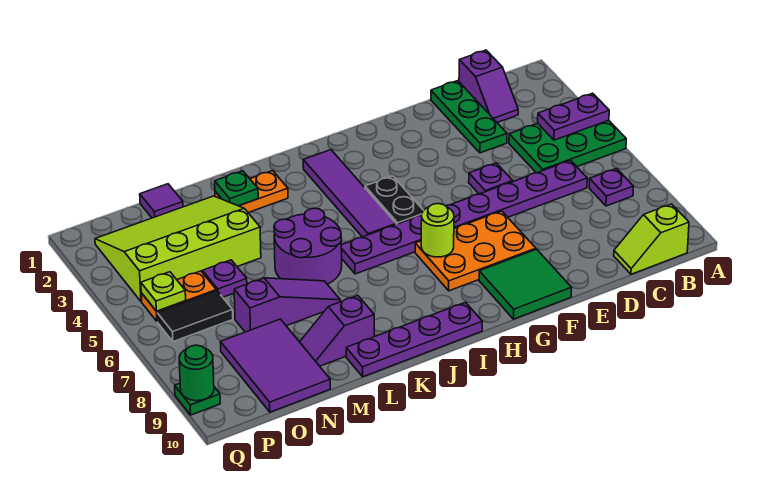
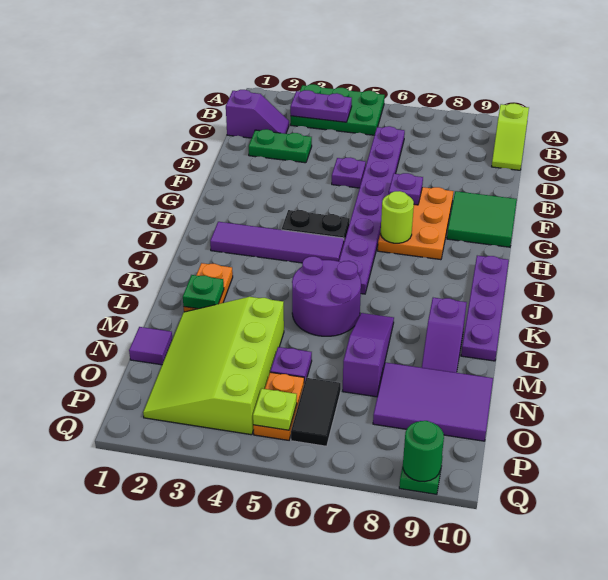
green 2x3 plate [509,120,626,173] -> green 2x3 plate turned to [291,84,385,135]
purple 1x2 plate [538,93,609,140] -> purple 1x2 plate turned to [290,90,352,122]
purple 1x1 plate [589,168,634,206] -> purple 1x1 plate moved to [389,173,423,205]
green 1x3 plate [431,81,507,153] -> green 1x2 plate [249,129,312,163]

